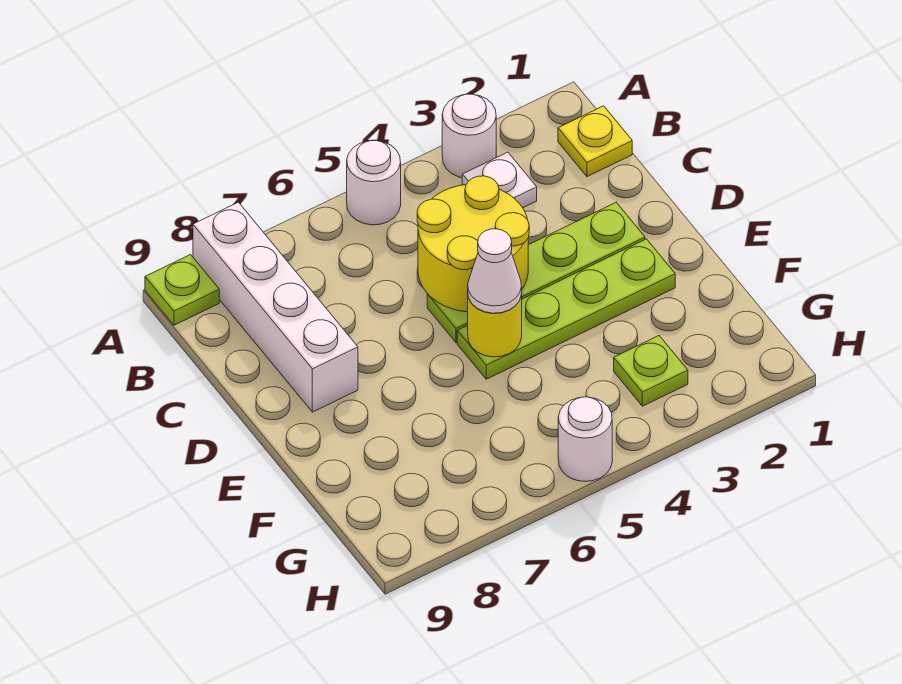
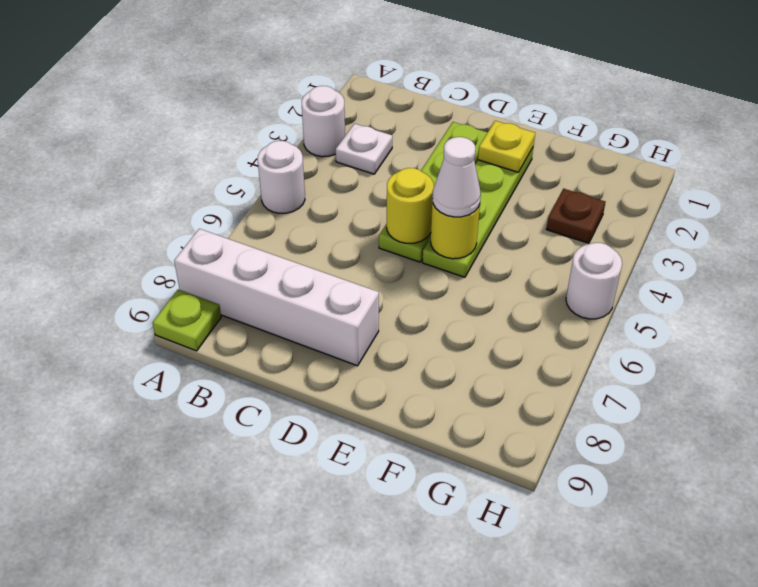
yellow 1x1 plate [558,106,632,177] -> yellow 1x1 plate moved to [478,121,535,172]
yellow 2x2 round brick [417,176,529,312] -> yellow 1x1 round brick [387,168,434,243]
lime 1x1 plate [614,336,688,406] -> brown 1x1 plate [546,189,605,243]

